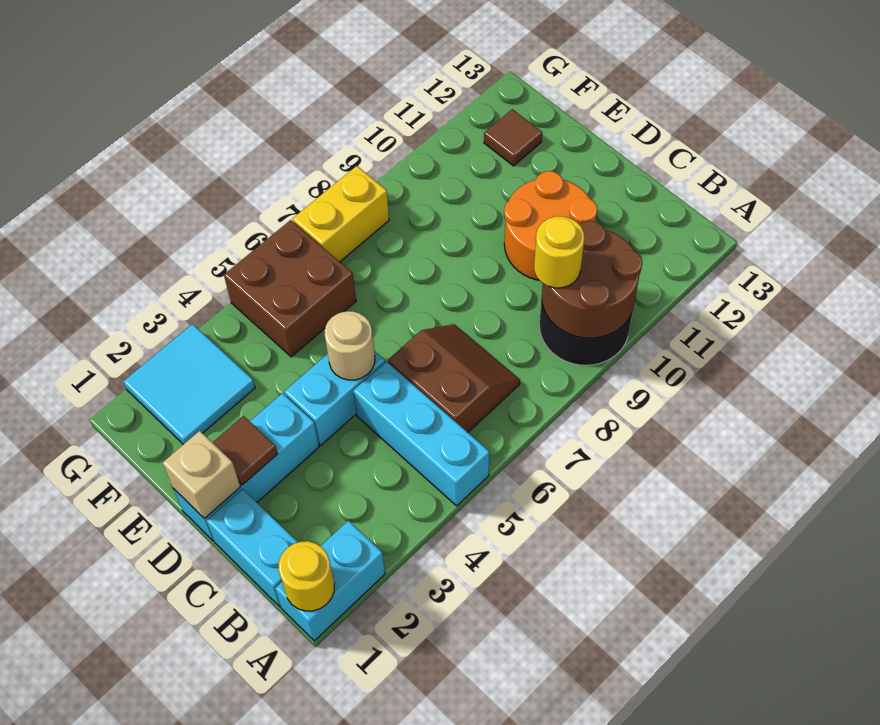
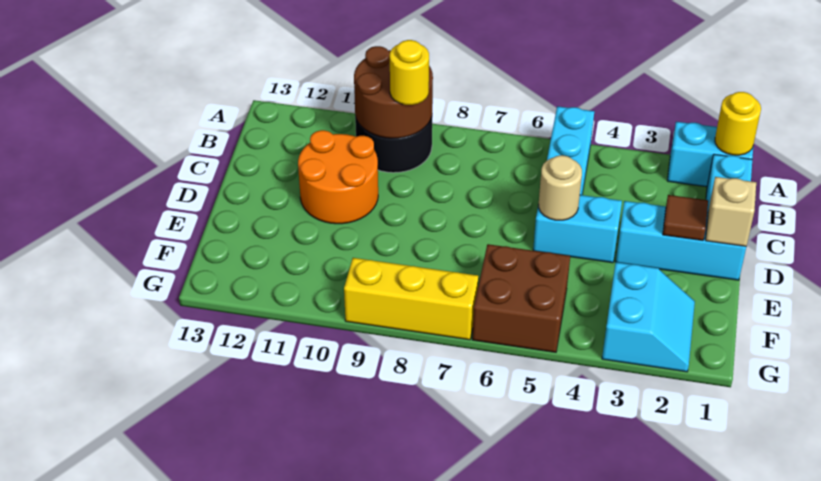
brown 2x2 slope [388,324,520,432] -> none
cyan 2x2 tile [123,324,255,444] -> cyan 2x2 slope [602,262,695,372]
brown 1x1 tile [484,109,542,166] -> none
yellow 1x2 brick [292,166,389,262] -> yellow 1x3 brick [344,258,478,340]

